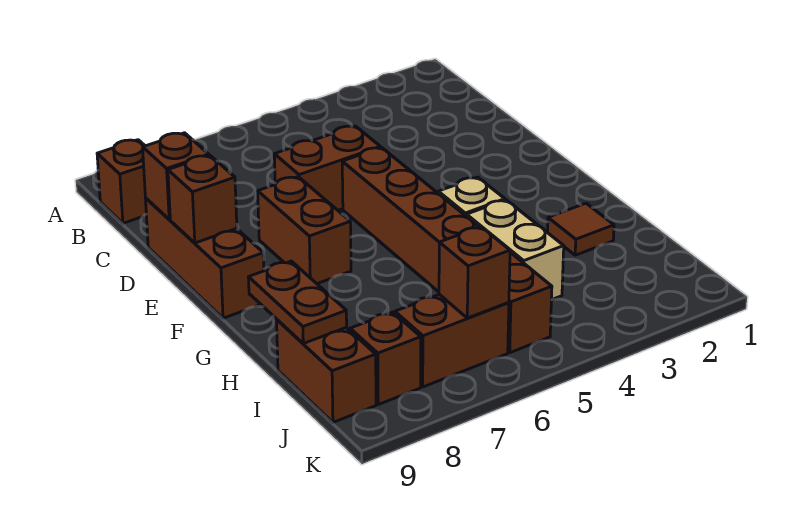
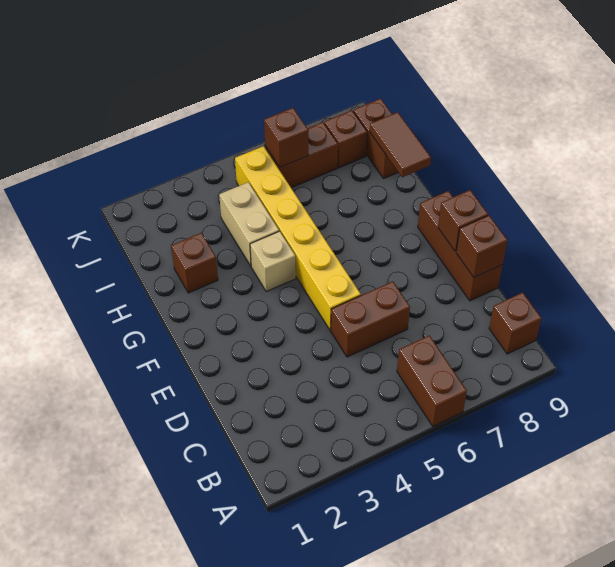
brown 1x6 brick [342,148,552,353] -> yellow 1x6 brick [235,146,361,330]
brown 1x2 brick [258,177,351,284] -> brown 1x2 brick moved to [397,335,467,426]
brown 1x1 tile [548,203,614,255] -> brown 1x1 brick [171,233,218,293]
brown 1x2 plate [249,261,347,344] -> brown 1x2 tile [370,112,431,177]

